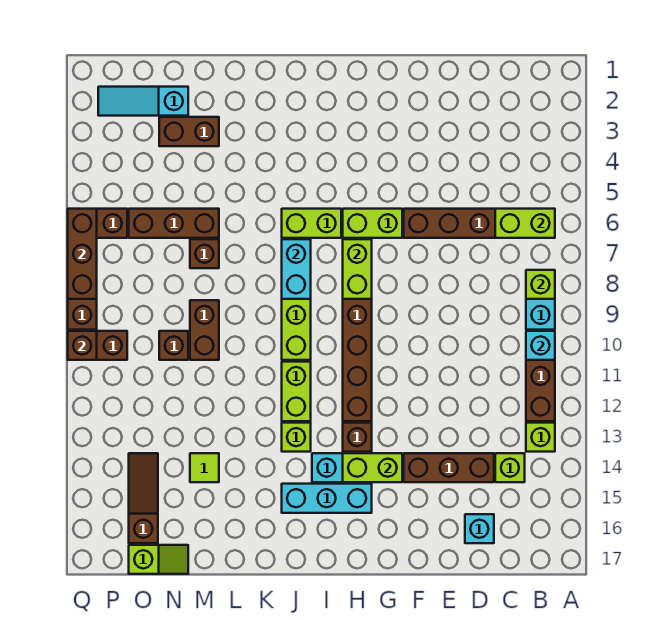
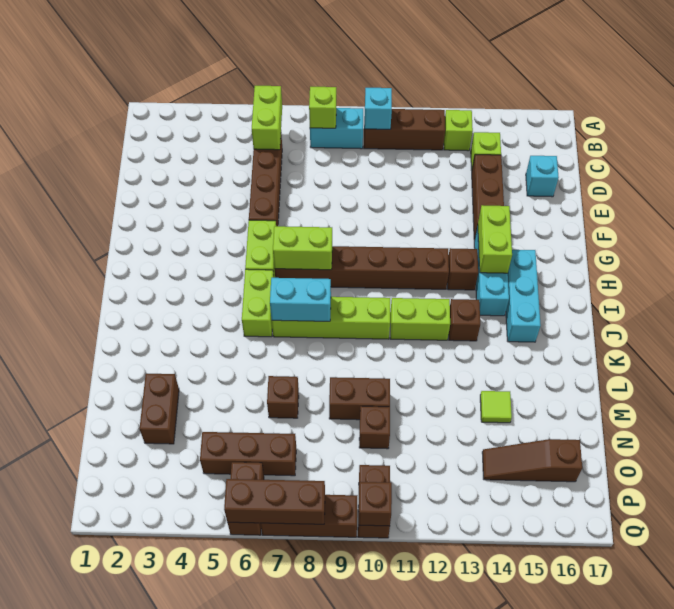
lime 1x1 brick [282,423,311,452] -> brown 1x1 brick [449,299,480,341]
brown 1x3 brick [129,209,219,238] -> brown 1x3 brick turned to [200,432,296,476]
cyan 1x3 slope [98,87,188,116] -> none
lime 1x2 slope [129,545,188,574] -> none

